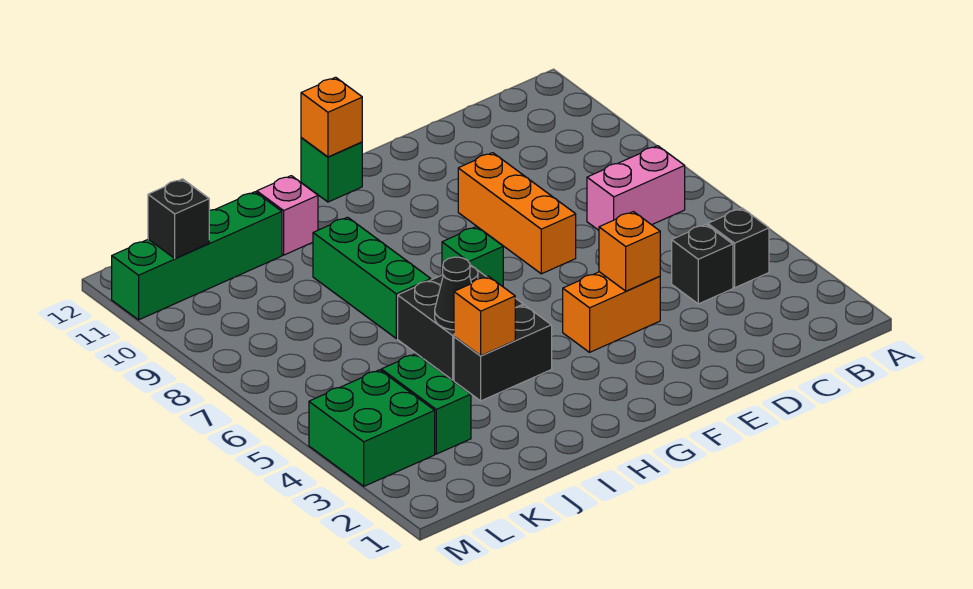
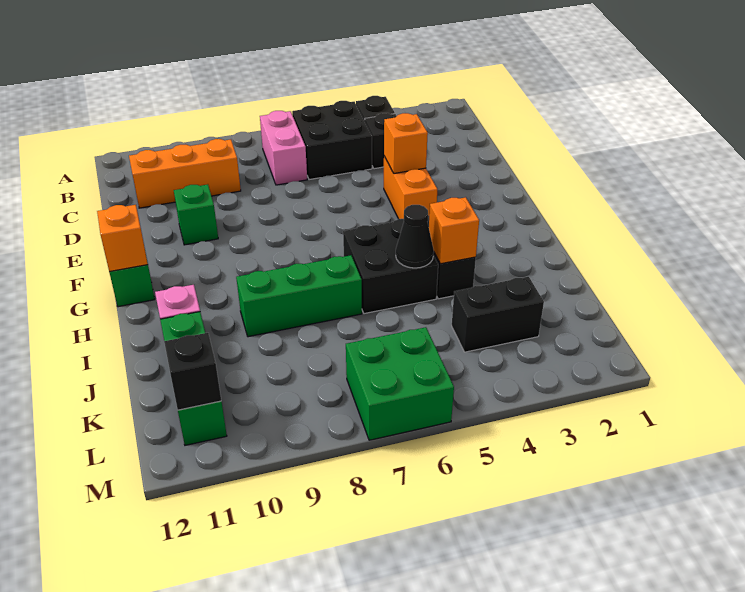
none -> black 2x2 brick [292,101,372,180]
orange 1x3 brick [458,153,576,274] -> orange 1x3 brick moved to [129,139,241,208]
green 1x1 brick [442,226,503,287] -> green 1x1 brick moved to [174,184,218,245]
green 1x4 brick [112,192,282,320] -> green 1x3 brick [160,312,227,445]
green 1x2 brick [381,354,471,454] -> black 1x2 brick [452,277,544,352]
green 2x2 brick [309,370,435,486] -> green 2x2 brick moved to [346,327,454,440]

